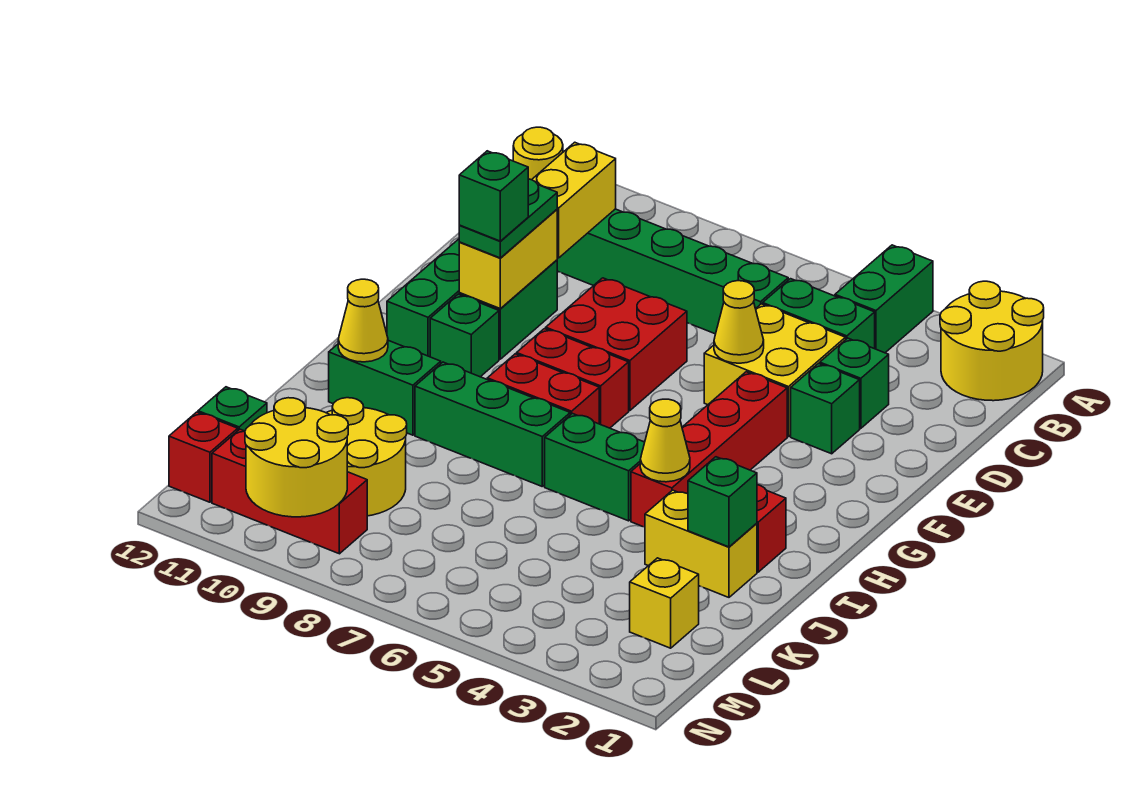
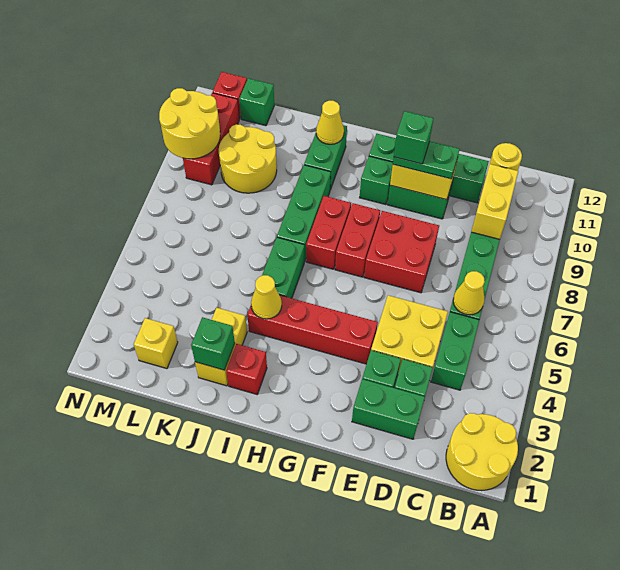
green 1x2 brick [835,245,933,353] -> green 1x2 brick moved to [352,379,425,439]
yellow 1x2 brick [532,142,616,258] -> yellow 1x2 brick turned to [471,164,518,239]
yellow 1x1 cone [714,281,764,363] -> yellow 1x1 cone moved to [453,271,485,315]

